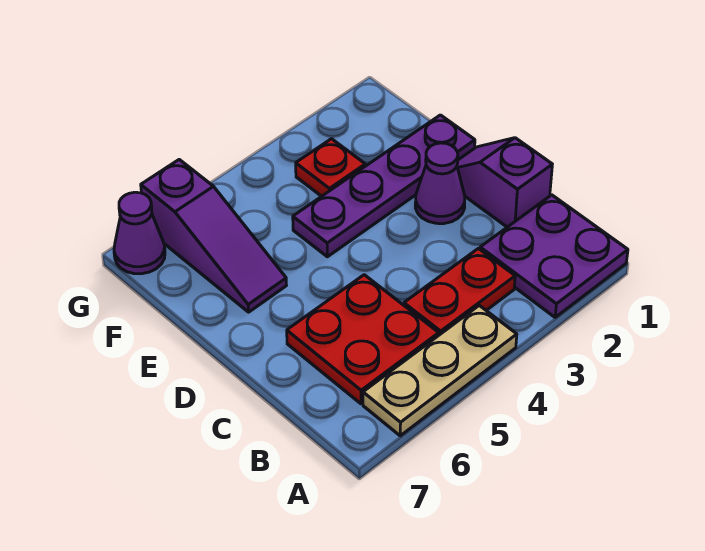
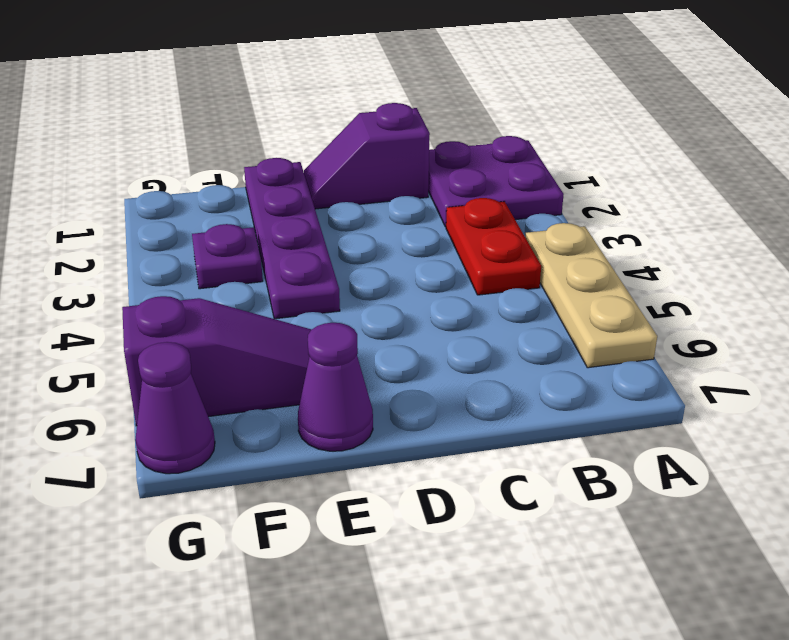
red 2x2 plate [287,275,439,404] -> none
purple 1x1 cone [415,143,465,224] -> purple 1x1 cone moved to [298,323,373,451]
red 1x1 plate [296,139,365,196] -> purple 1x1 plate [192,224,263,289]

